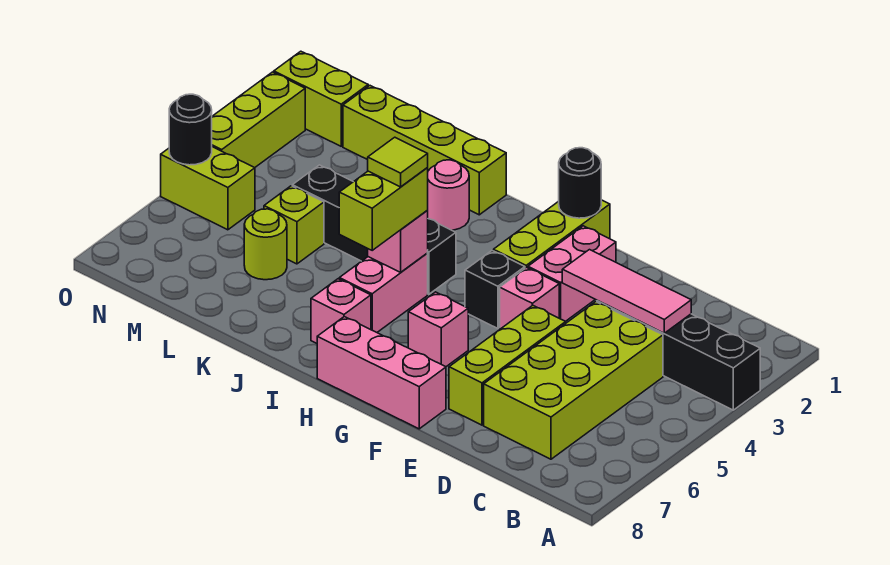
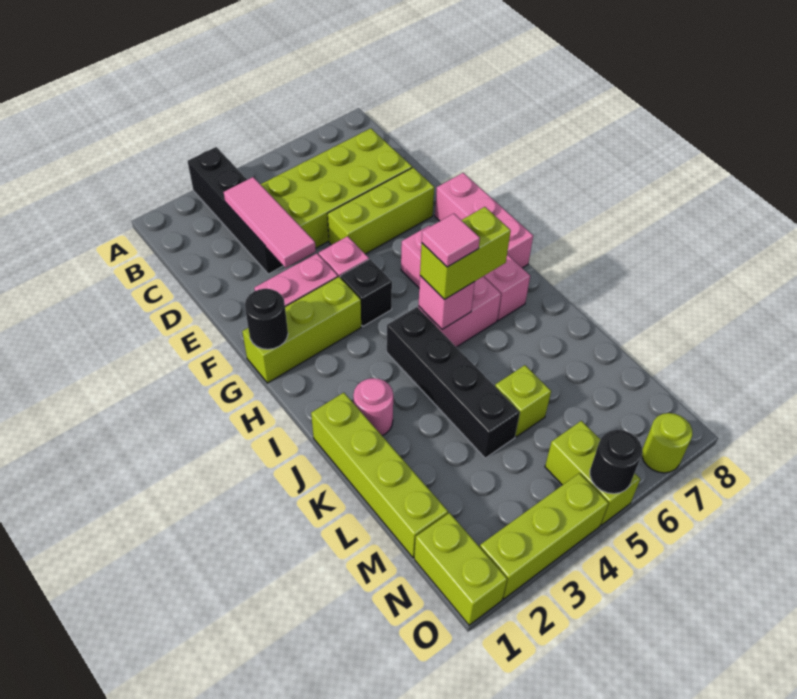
lime 1x1 tile [368,137,428,187] -> pink 1x1 tile [422,214,480,267]
lime 1x1 round brick [244,209,287,280] -> lime 1x1 round brick moved to [642,413,692,473]

